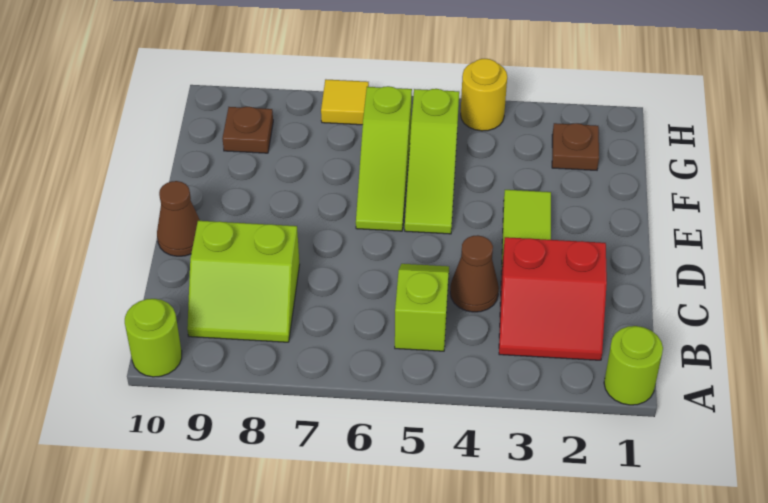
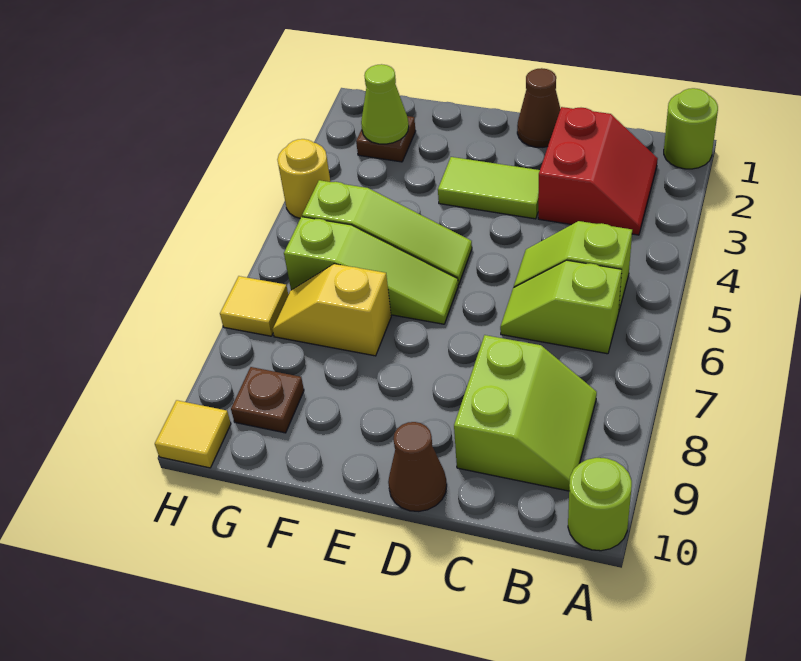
none -> lime 1x2 slope [500,260,622,354]
brown 1x1 cone [450,235,499,312] -> brown 1x1 cone moved to [517,68,560,147]
none -> yellow 1x2 slope [272,264,391,356]
none -> lime 1x1 cone [361,64,409,144]
none -> yellow 1x1 tile [155,400,231,468]

